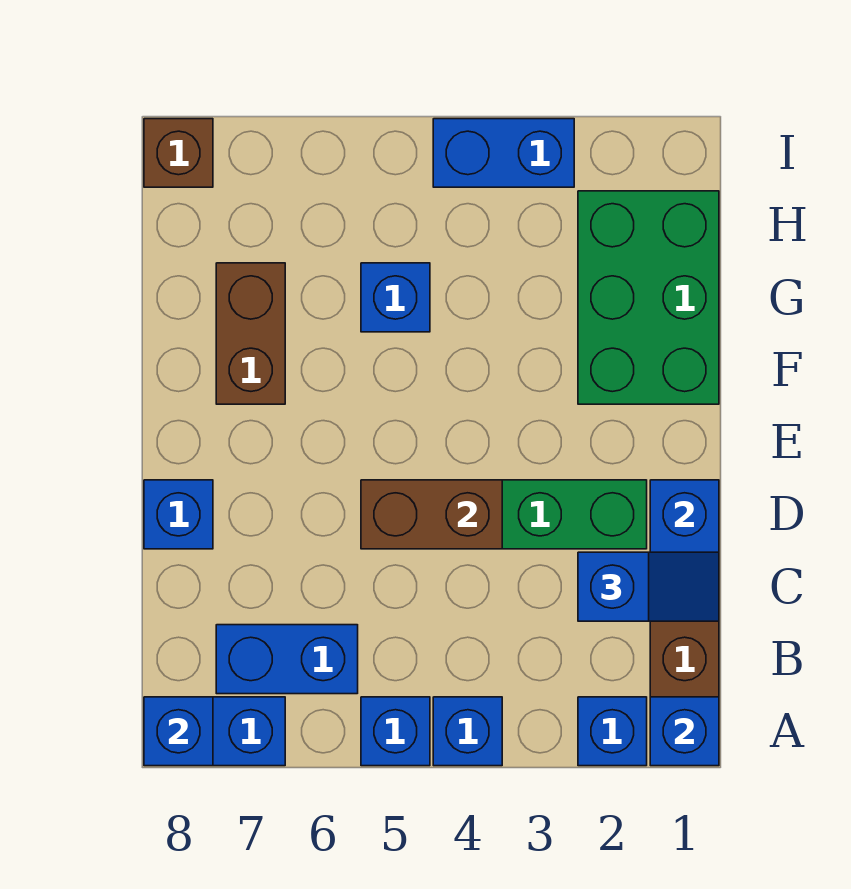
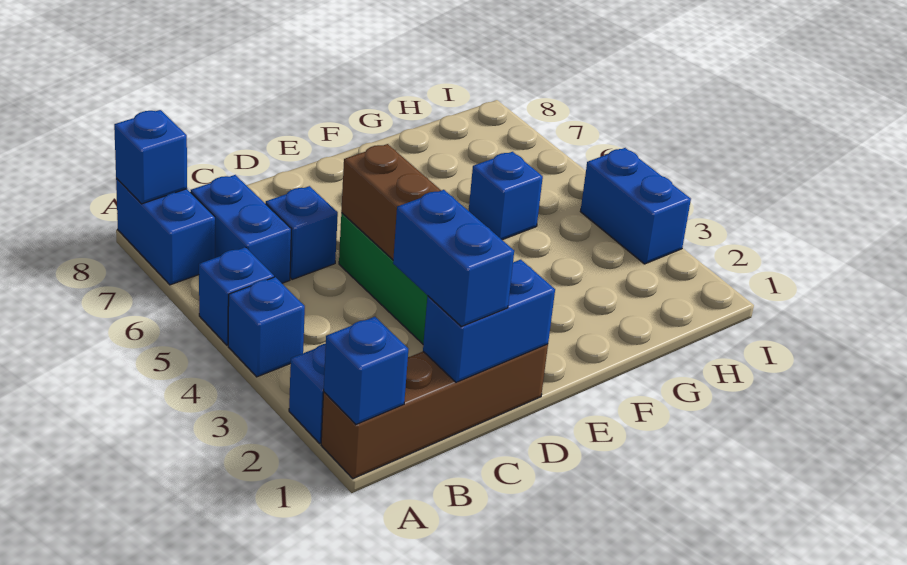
blue 1x2 slope [578,552,719,621] -> blue 1x2 brick [393,190,514,327]
blue 1x1 brick [144,480,213,549] -> blue 1x1 brick moved to [266,186,338,280]
green 2x3 brick [578,191,719,404] -> none
brown 1x2 brick [216,263,285,404] -> none
brown 1x1 brick [144,119,213,187] -> none

